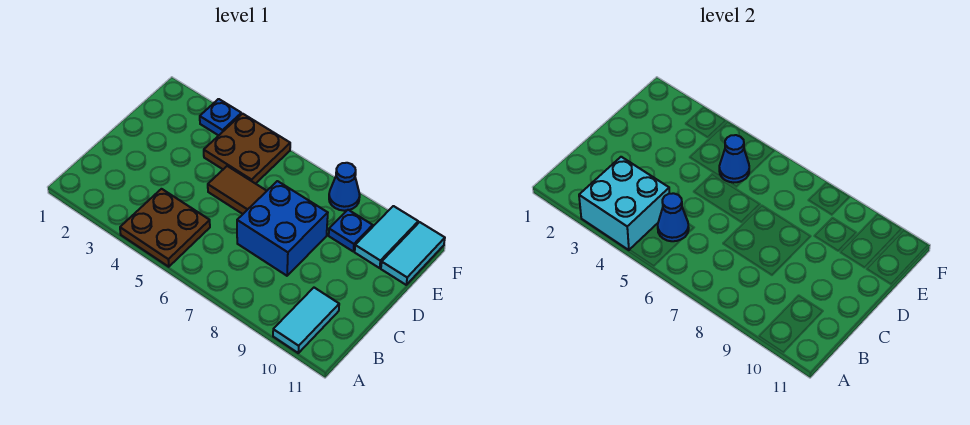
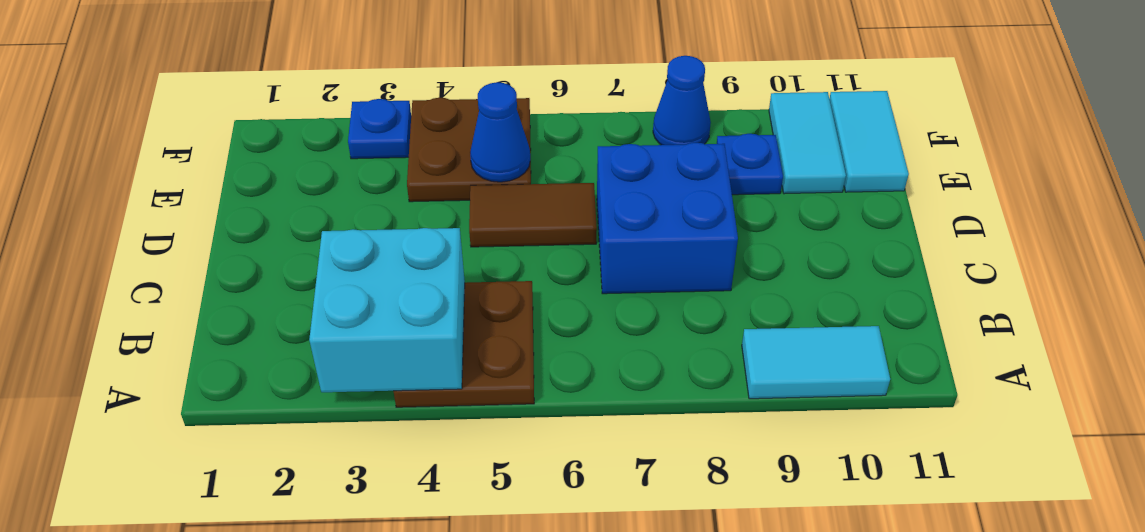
cyan 1x2 tile [273,288,339,353] -> cyan 1x2 tile turned to [742,326,890,399]
blue 1x1 cone [658,193,689,241] -> none

